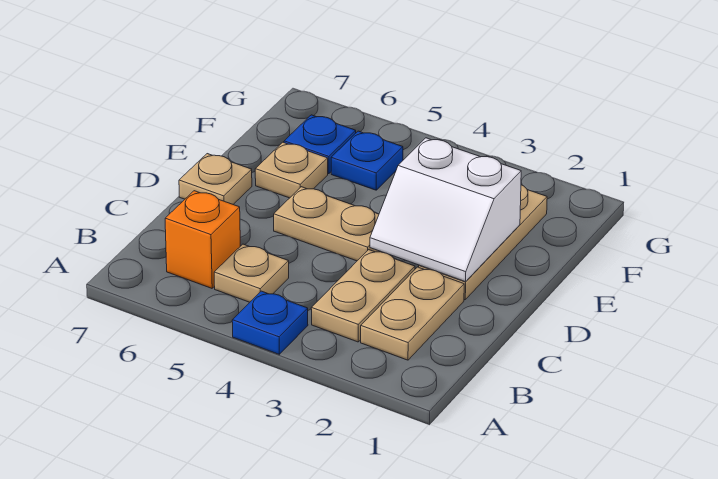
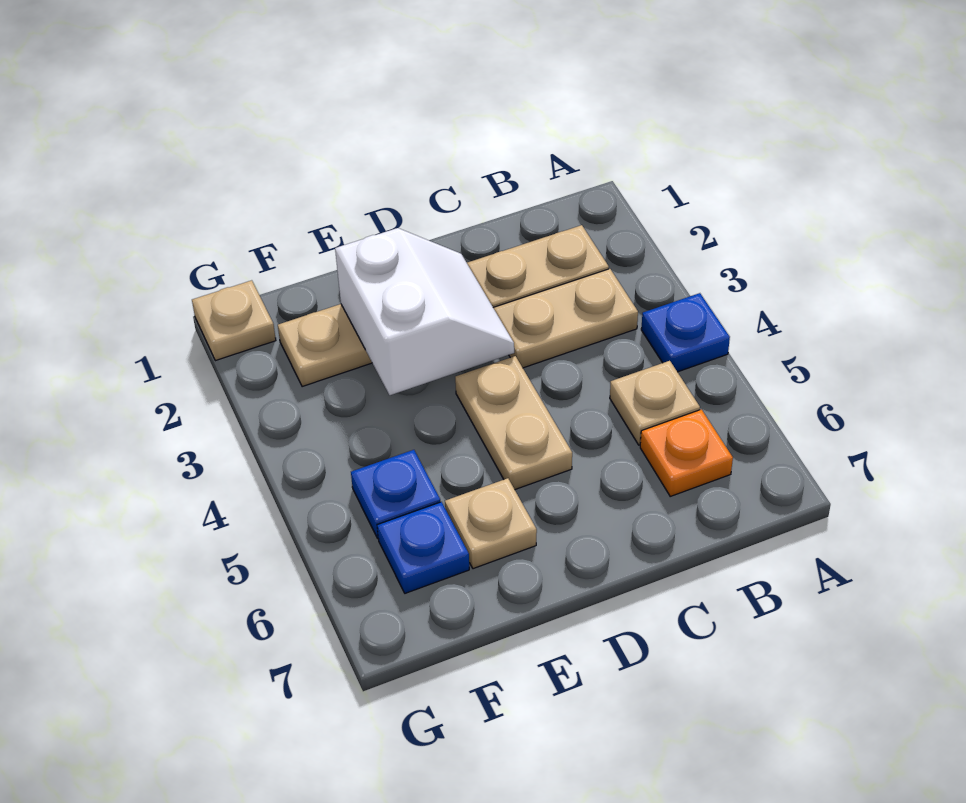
orange 1x1 brick [165,191,240,288] -> orange 1x1 plate [640,409,733,496]
tan 1x1 plate [179,154,252,204] -> tan 1x1 plate moved to [192,280,276,361]

